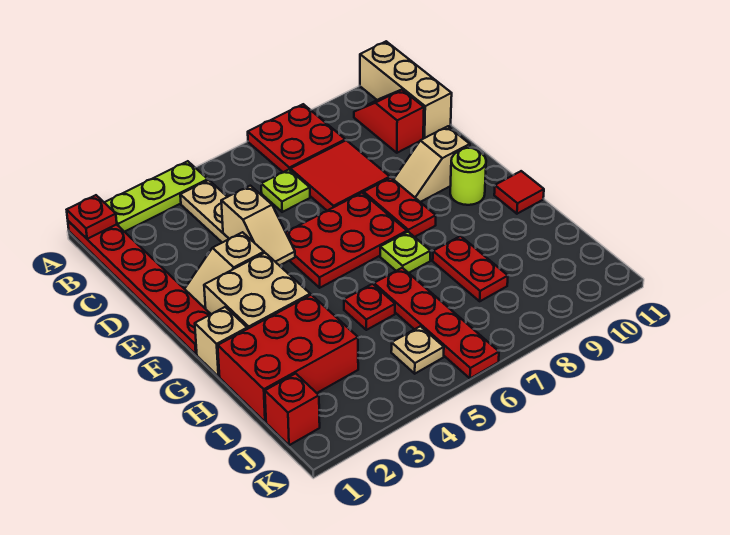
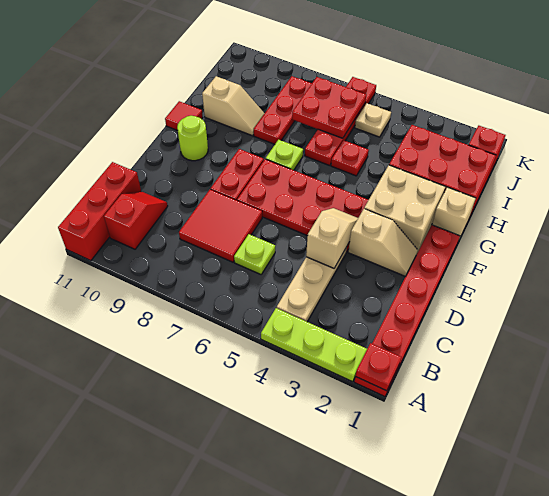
red 2x2 plate [248,104,345,172] -> red 2x2 plate moved to [292,77,366,138]
tan 1x3 brick [360,41,452,138] -> red 1x3 brick [58,162,141,261]
red 1x2 slope [354,90,424,153] -> red 1x2 slope turned to [104,192,168,249]
red 2x3 plate [286,193,407,288] -> red 2x4 plate [237,159,368,252]
tan 1x2 slope [393,126,470,202] -> tan 1x2 slope moved to [202,76,265,136]
red 1x2 plate [433,236,508,301] -> red 1x3 plate [254,76,312,144]

